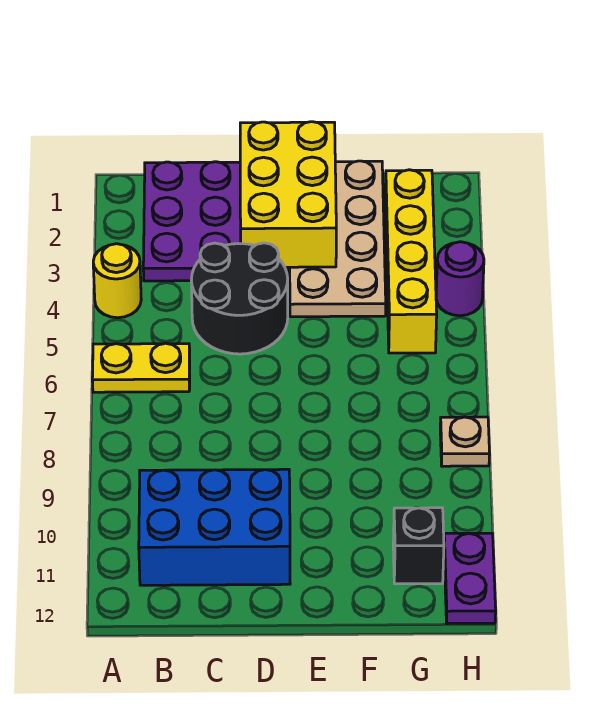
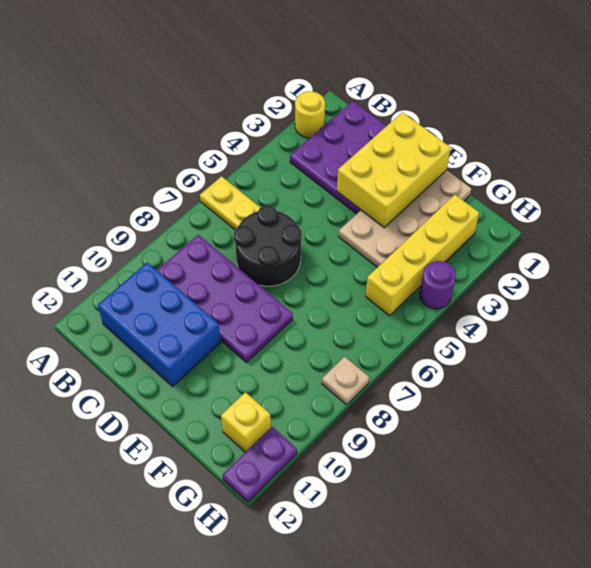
yellow 1x1 round brick [93,244,141,318] -> yellow 1x1 round brick moved to [295,91,325,138]
none -> purple 2x4 plate [157,235,293,362]
black 2x2 round brick [191,243,288,354] -> black 2x2 round brick moved to [234,205,302,286]
black 1x1 brick [393,508,444,584] -> yellow 1x1 brick [221,392,271,452]

